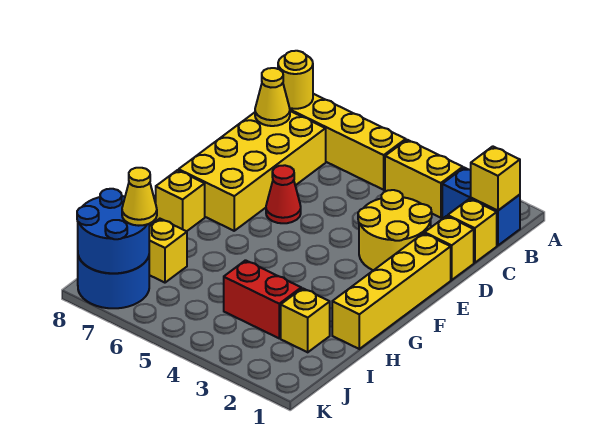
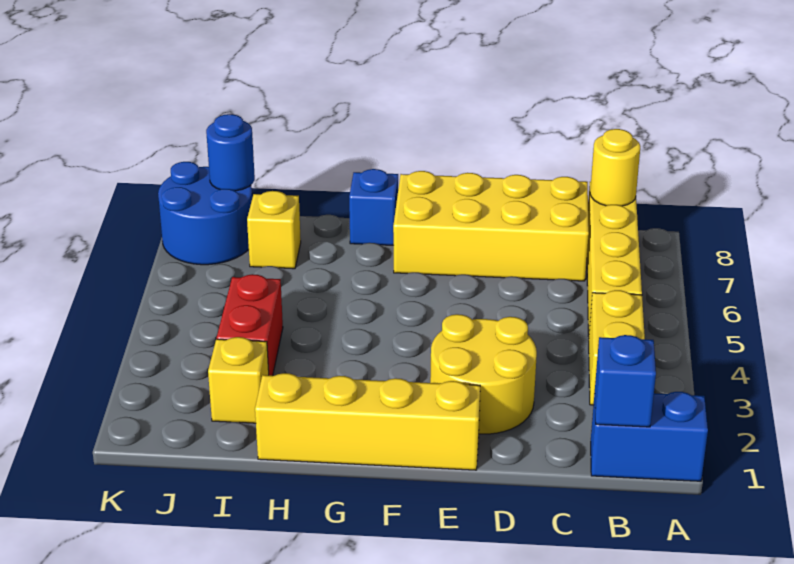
blue 1x2 brick [442,168,520,246] -> blue 1x2 brick turned to [591,392,708,481]
yellow 1x1 brick [471,146,520,211] -> blue 1x1 brick [595,335,656,427]
yellow 1x1 brick [448,199,497,263] -> none
yellow 1x1 cone [255,68,290,126] -> none
yellow 1x1 brick [425,216,474,280] -> none
red 1x1 cone [266,165,301,223] -> none
yellow 1x1 brick [156,170,205,231] -> blue 1x1 brick [349,169,398,245]
blue 2x2 round brick [77,189,149,273] -> blue 1x1 round brick [206,114,255,191]
yellow 1x1 cone [122,168,157,226] -> none

